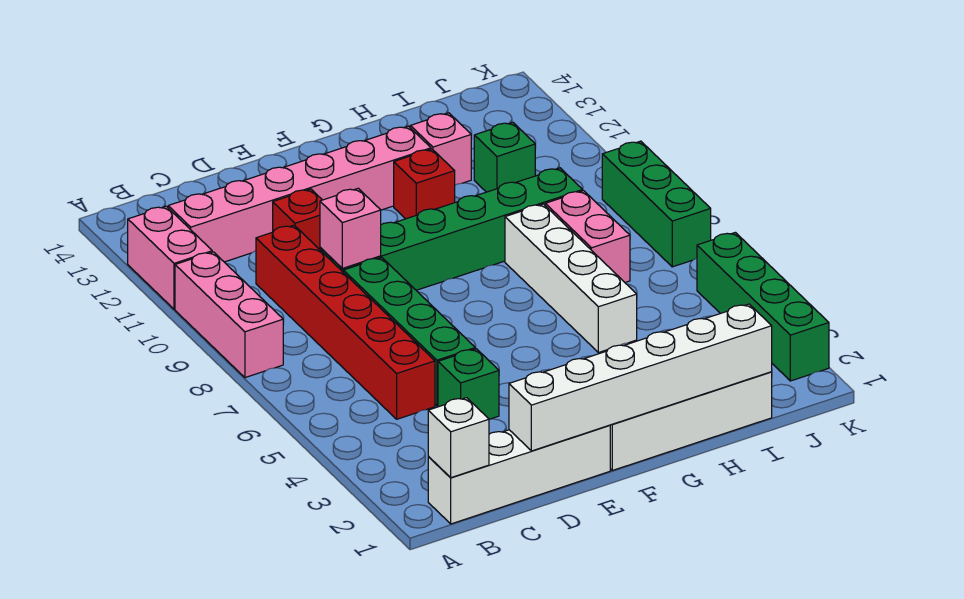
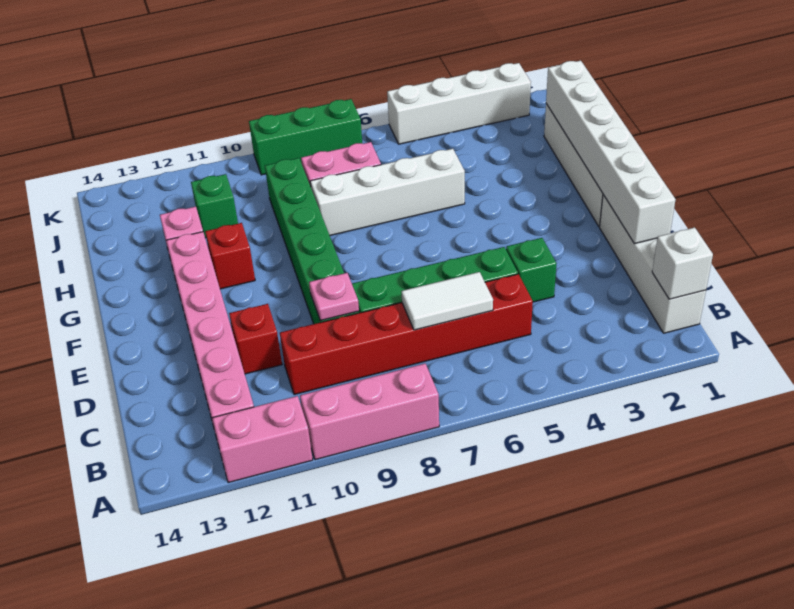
none -> white 1x2 tile [401,272,493,330]
pink 1x1 brick [320,188,381,268] -> pink 1x1 plate [309,273,359,321]
green 1x4 brick [697,232,829,381] -> white 1x4 brick [387,63,531,144]

